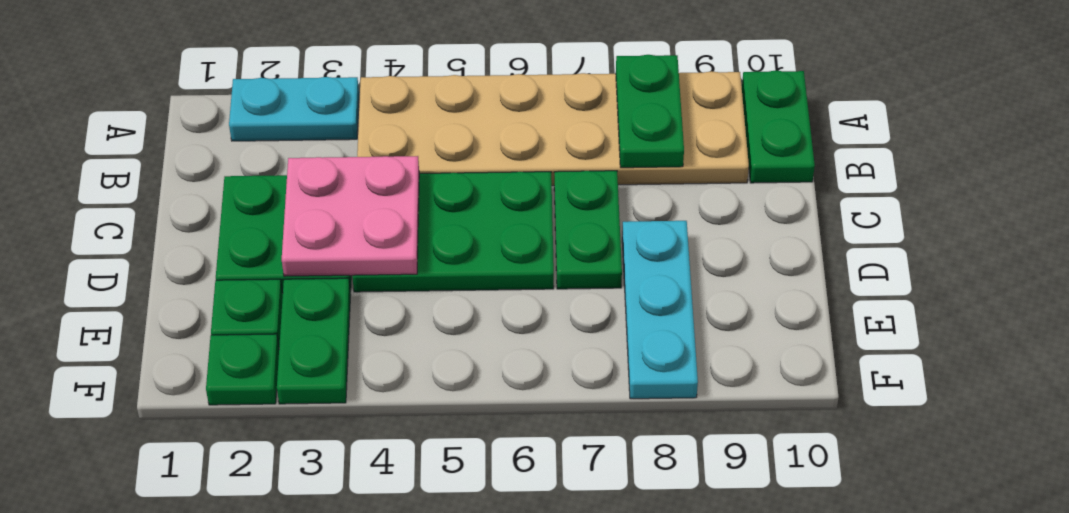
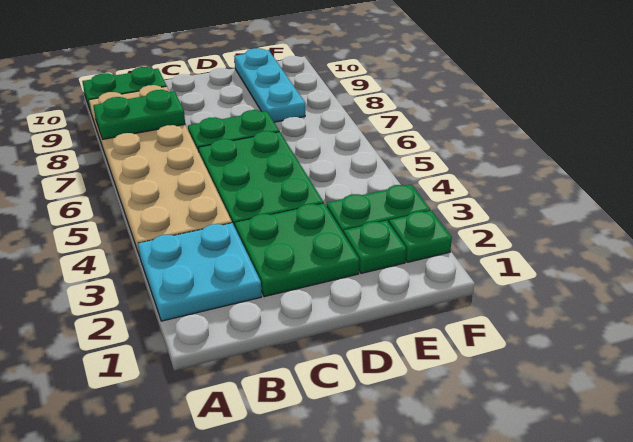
cyan 1x2 plate [229,77,359,141] -> cyan 2x2 plate [138,223,262,321]
pink 2x2 plate [282,156,419,276] -> none
cyan 1x3 plate [622,221,698,399] -> cyan 1x3 plate turned to [234,48,305,122]

